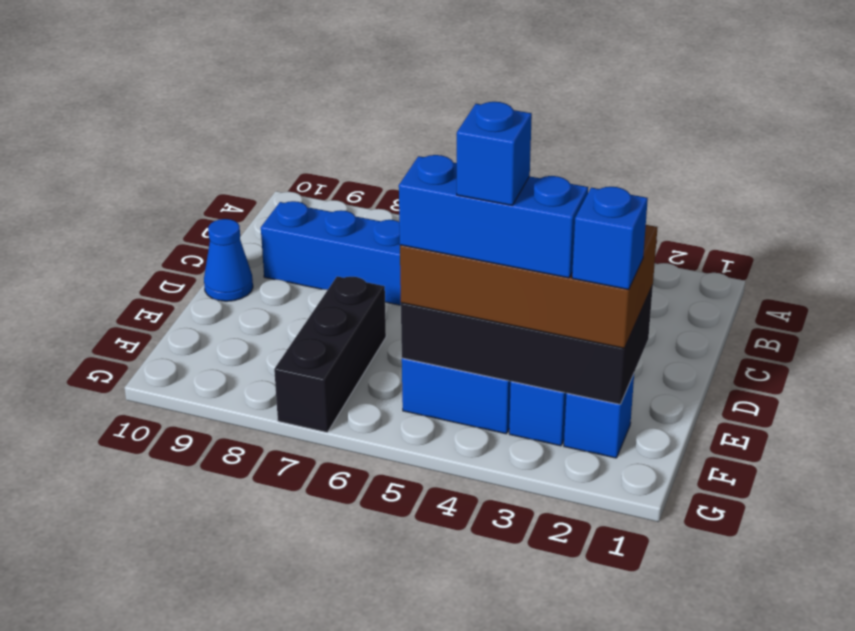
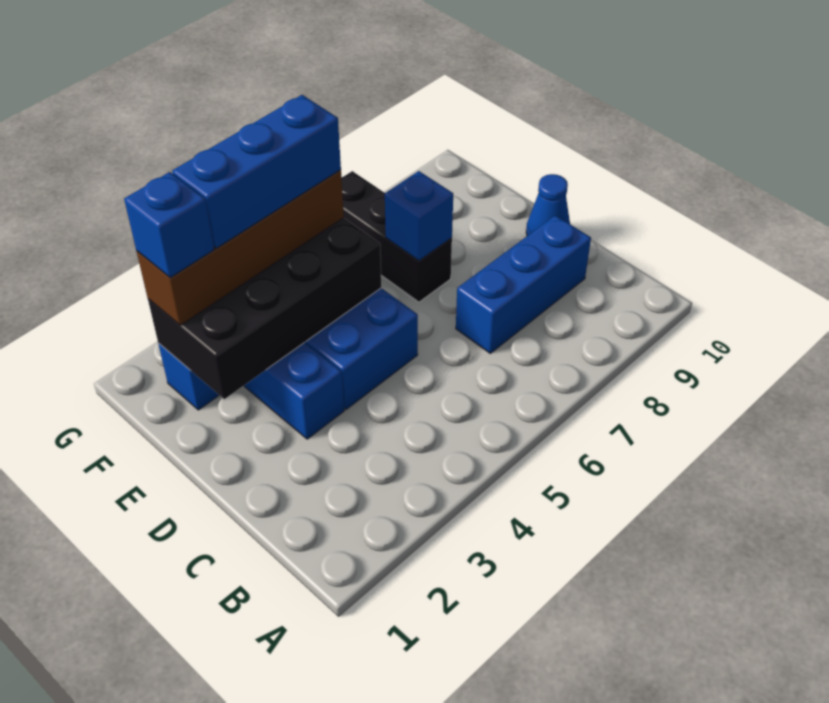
brown 2x4 brick [400,225,657,348] -> brown 1x4 brick [137,170,344,325]
blue 1x1 brick [457,102,532,205] -> blue 1x1 brick moved to [385,171,453,261]

